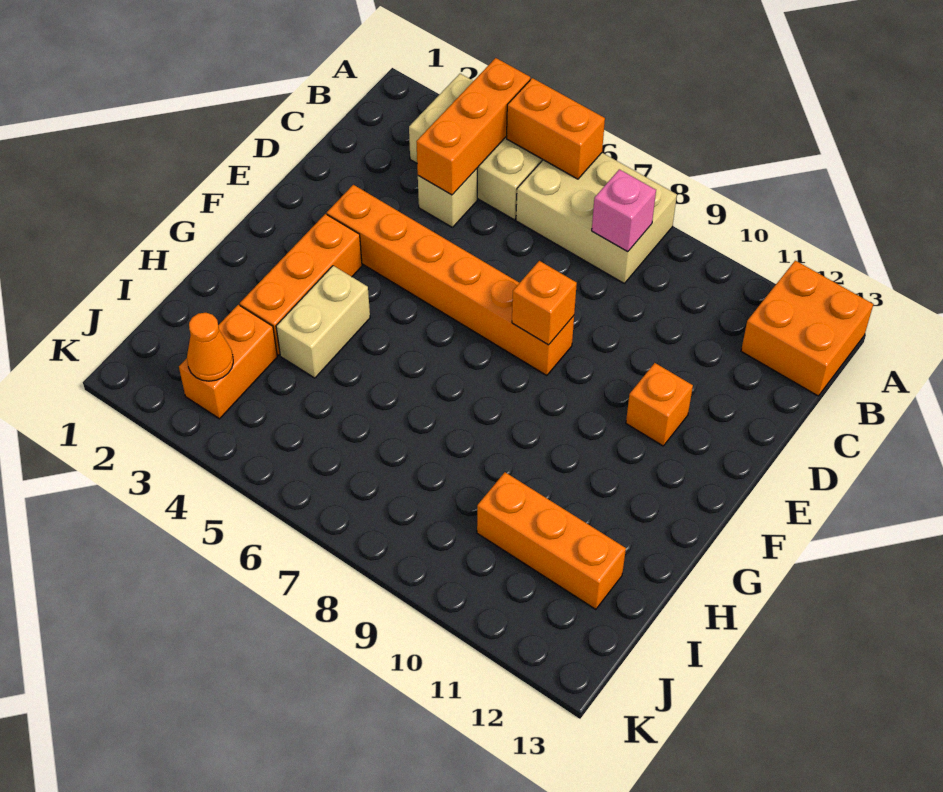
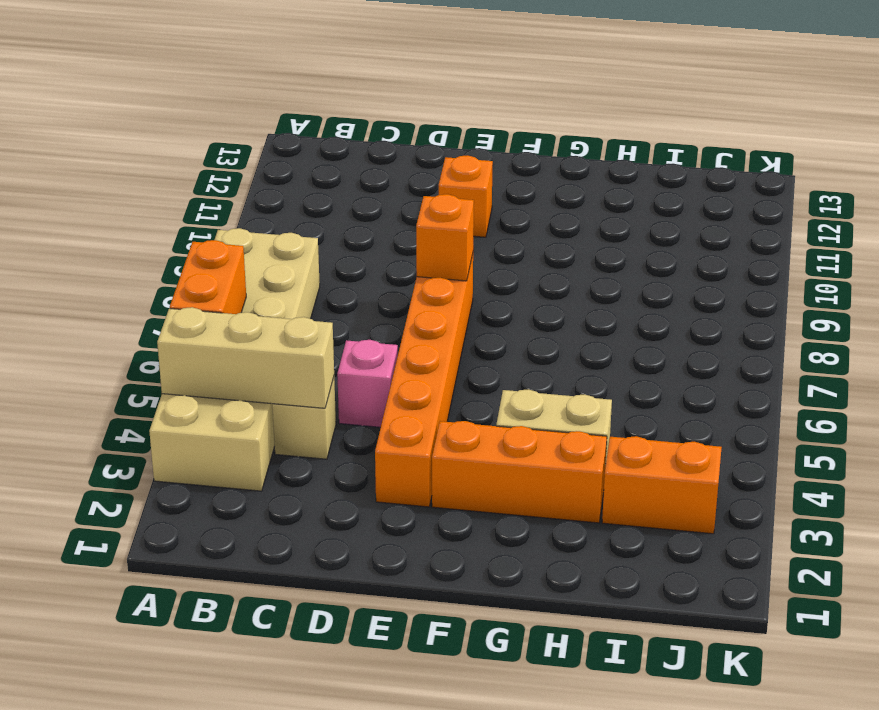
orange 1x3 brick [416,58,530,195] -> tan 1x3 brick [157,307,334,408]
orange 2x2 brick [741,261,873,396] -> none
pink 1x1 brick [592,169,656,252] -> pink 1x1 brick moved to [337,340,398,427]
orange 1x3 brick [477,472,626,609] -> none
orange 1x1 cone [187,313,233,381] -> none

